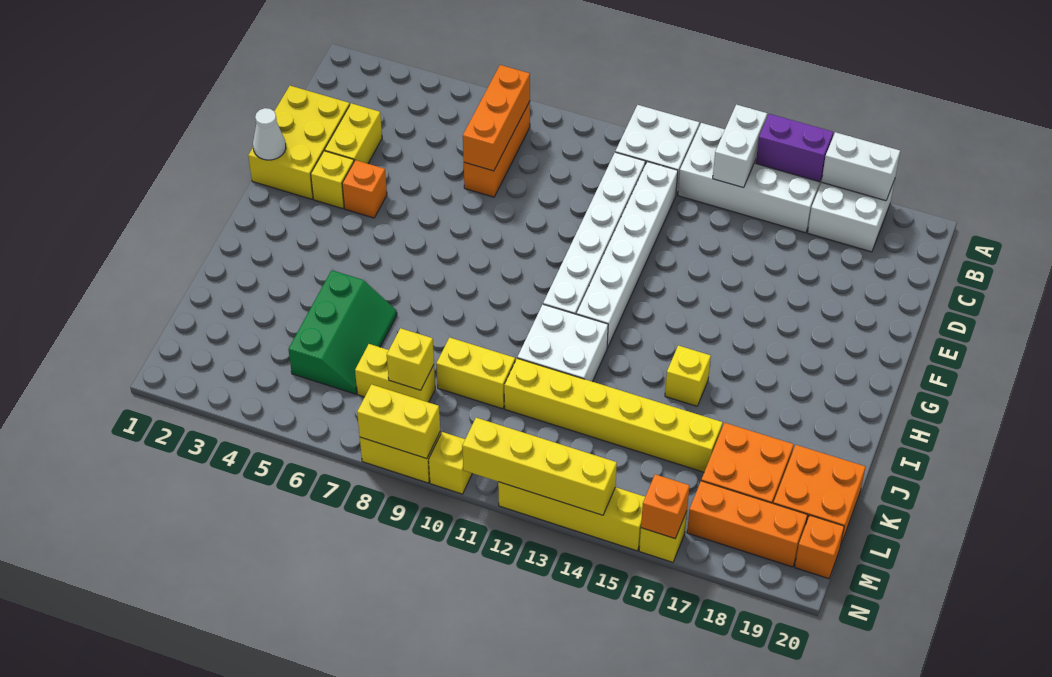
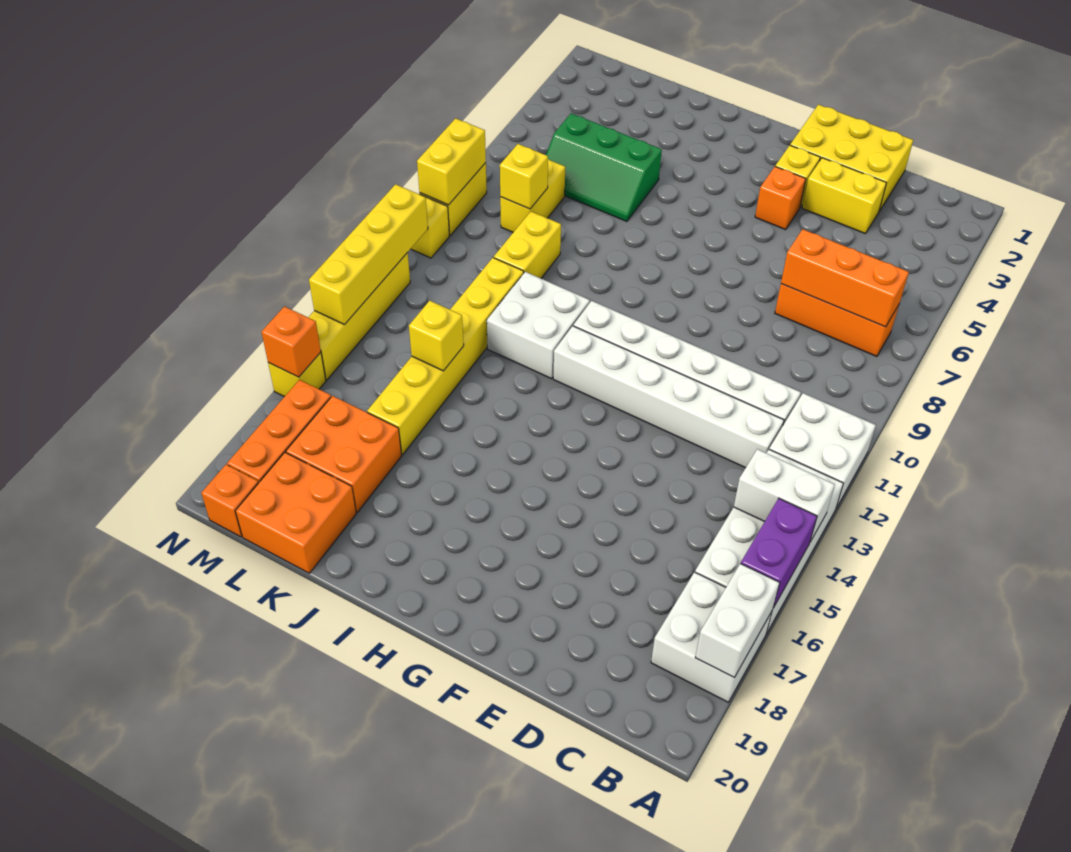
white 1x1 cone [253,108,286,160] -> none
yellow 1x1 brick [665,346,711,406] -> yellow 1x1 brick moved to [409,301,464,371]

